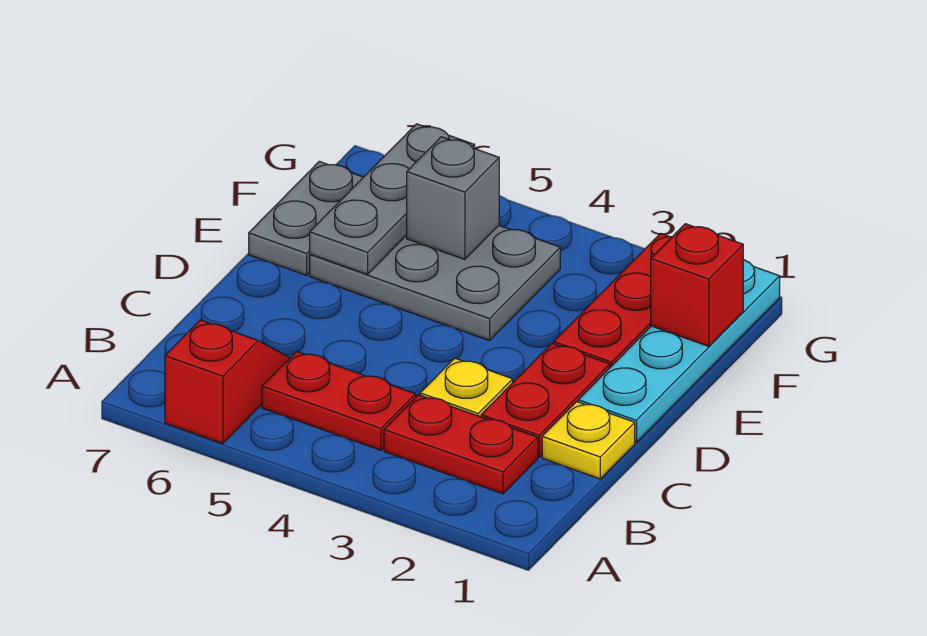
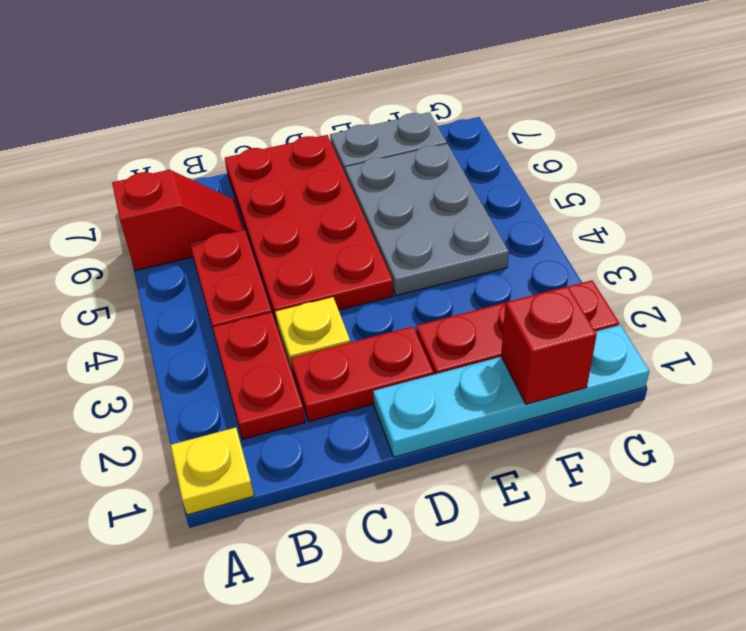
yellow 1x1 plate [542,402,635,479] -> yellow 1x1 plate moved to [171,427,254,515]
none -> red 2x4 plate [225,135,393,323]
grey 1x3 plate [310,124,475,274] -> none
grey 1x1 brick [407,137,499,260] -> none

